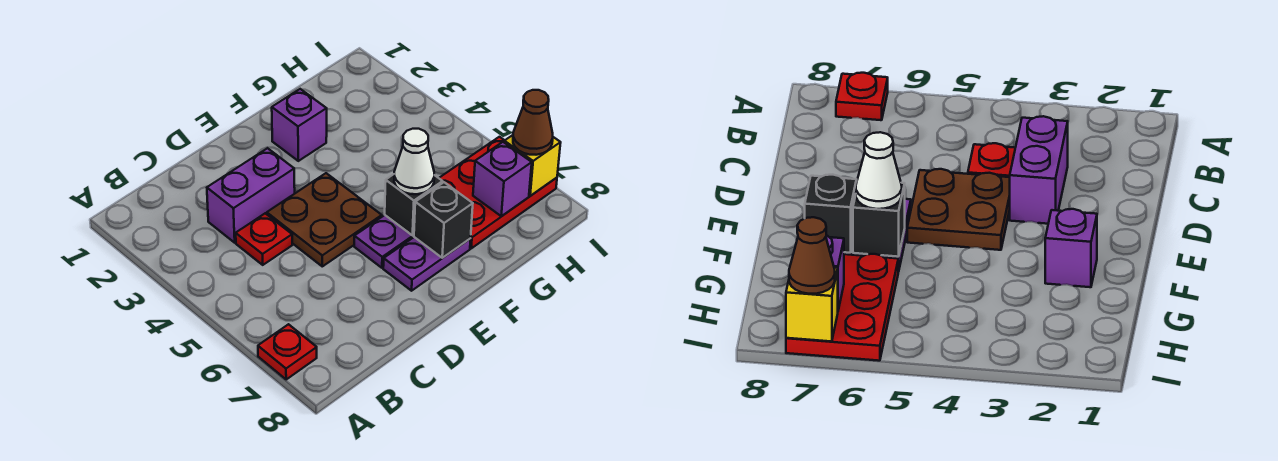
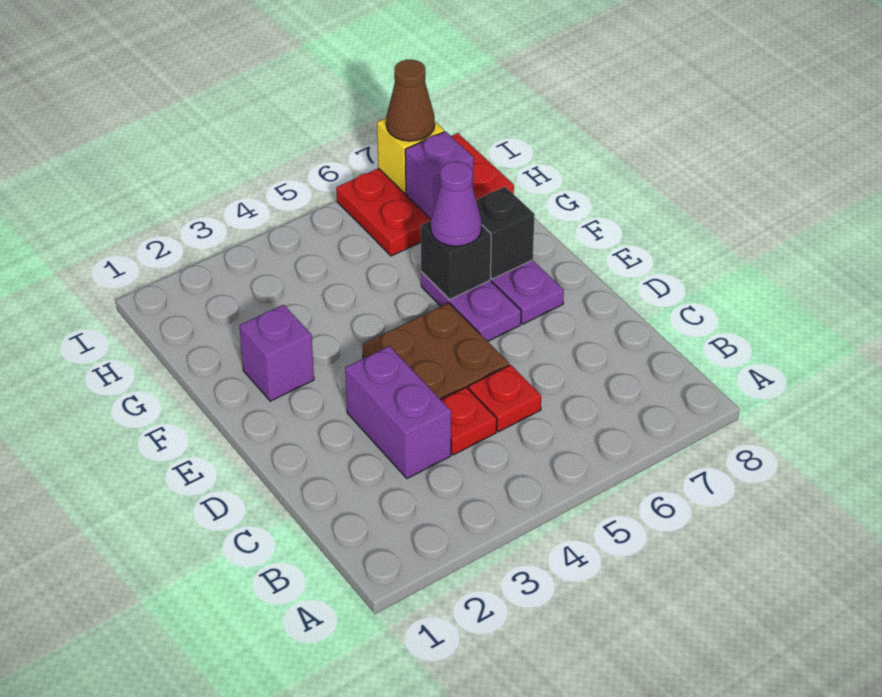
red 1x1 plate [258,324,317,379] -> red 1x1 plate moved to [468,365,541,432]
white 1x1 cone [394,129,434,194] -> purple 1x1 cone [431,162,482,246]
red 2x3 plate [439,137,557,248] -> red 2x3 plate turned to [336,133,514,256]

